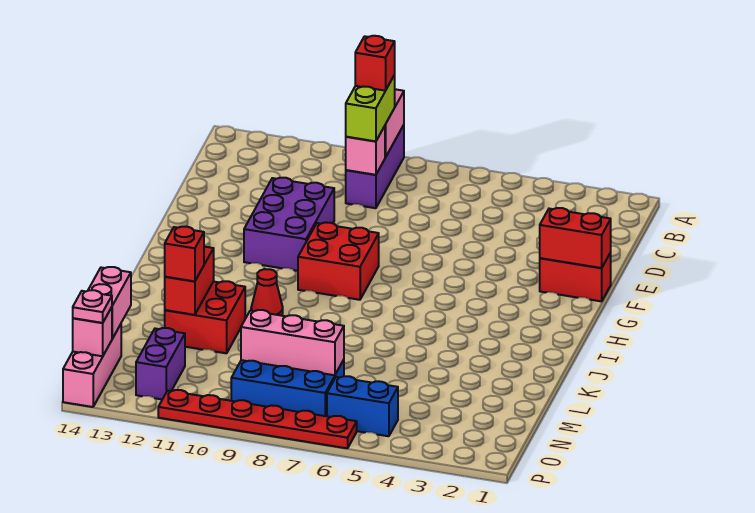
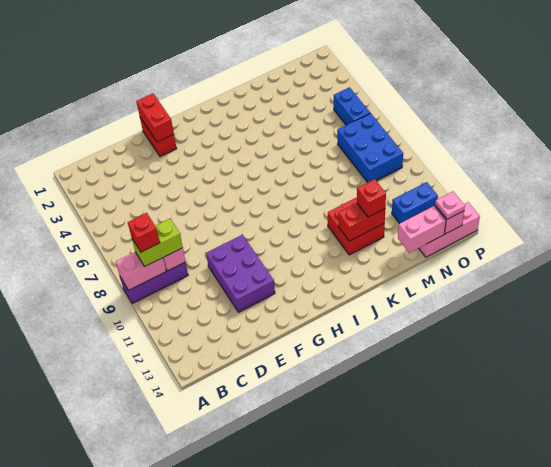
purple 2x3 brick [244,178,334,271] -> purple 2x3 brick turned to [206,235,275,312]
red 2x2 brick [298,222,379,300] -> none
red 1x1 cone [251,269,283,316] -> none
pink 1x3 brick [241,310,344,375] -> none
purple 1x2 brick [136,328,185,399] -> blue 1x2 brick [392,182,438,224]
red 1x6 plate [158,390,357,448] -> none

